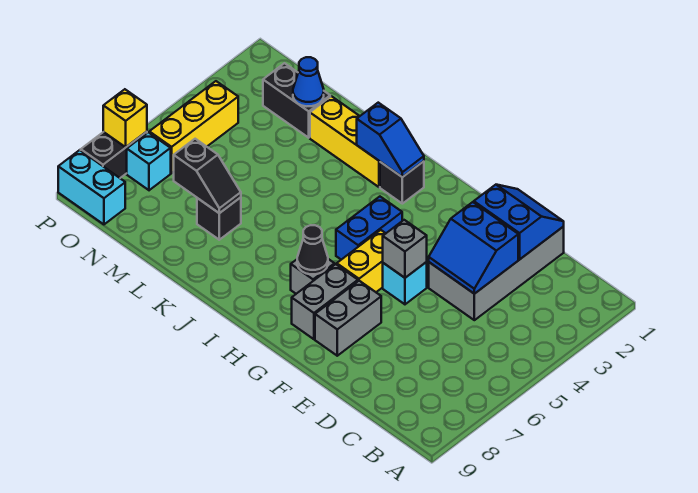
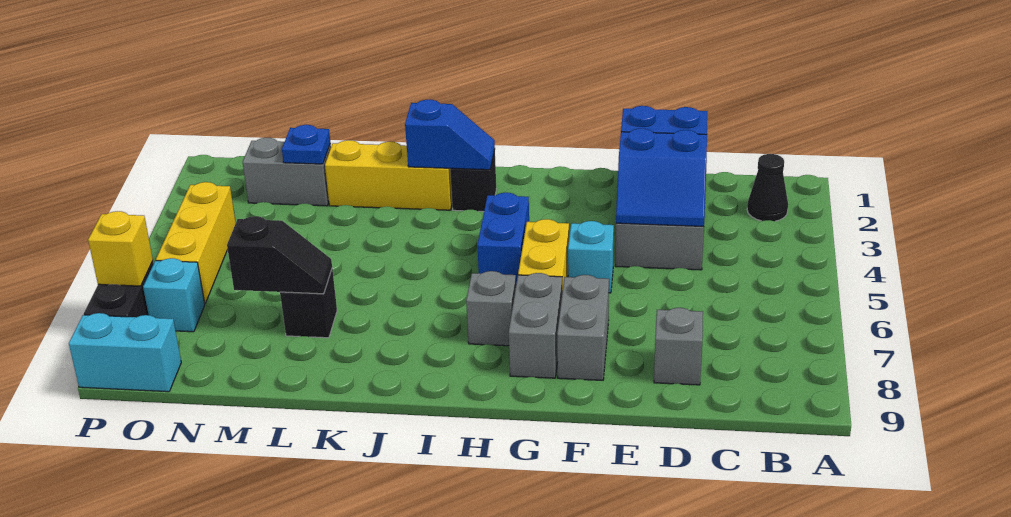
grey 1x1 brick [383,220,427,278] -> grey 1x1 brick moved to [654,308,703,385]
black 1x1 cone [297,225,328,274] -> black 1x1 cone moved to [747,154,788,221]
black 1x2 brick [263,63,330,138] -> grey 1x2 brick [243,138,331,206]
blue 1x1 cone [293,57,324,106] -> blue 1x1 plate [282,125,330,164]

